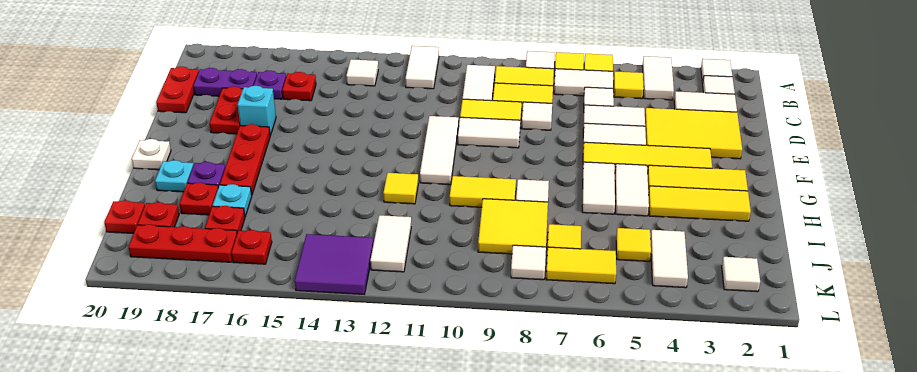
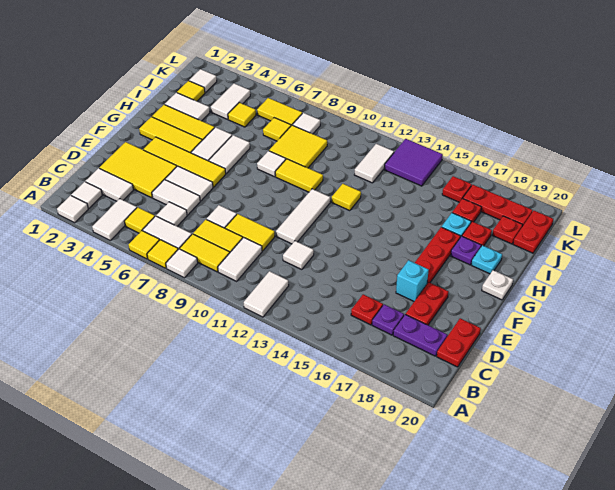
white 1x1 tile [346,59,378,86] -> white 1x1 tile moved to [283,241,314,269]
white 1x2 tile [458,117,520,148] -> white 1x2 tile moved to [165,92,210,121]
none -> yellow 1x1 tile [177,81,205,101]
red 1x1 plate [104,200,145,233] -> red 1x2 plate [513,211,553,253]

